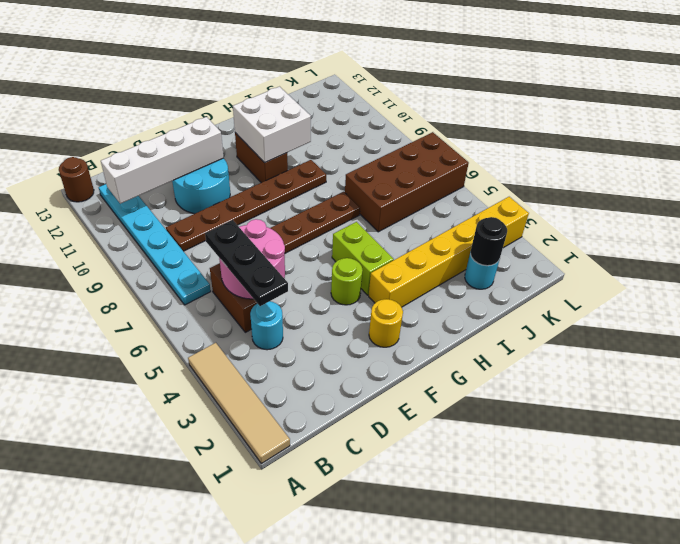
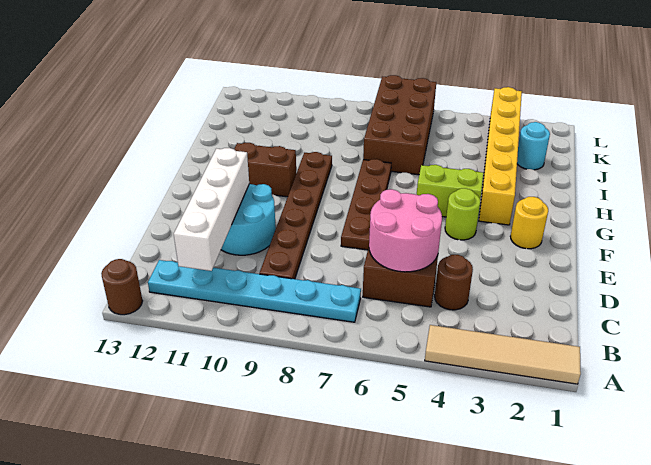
cyan 1x1 round brick [250,301,283,350] -> brown 1x1 round brick [435,255,473,310]
black 1x3 plate [205,220,288,306] -> none
white 2x2 brick [233,87,311,163] -> none
black 1x1 round brick [470,217,507,266] -> none

